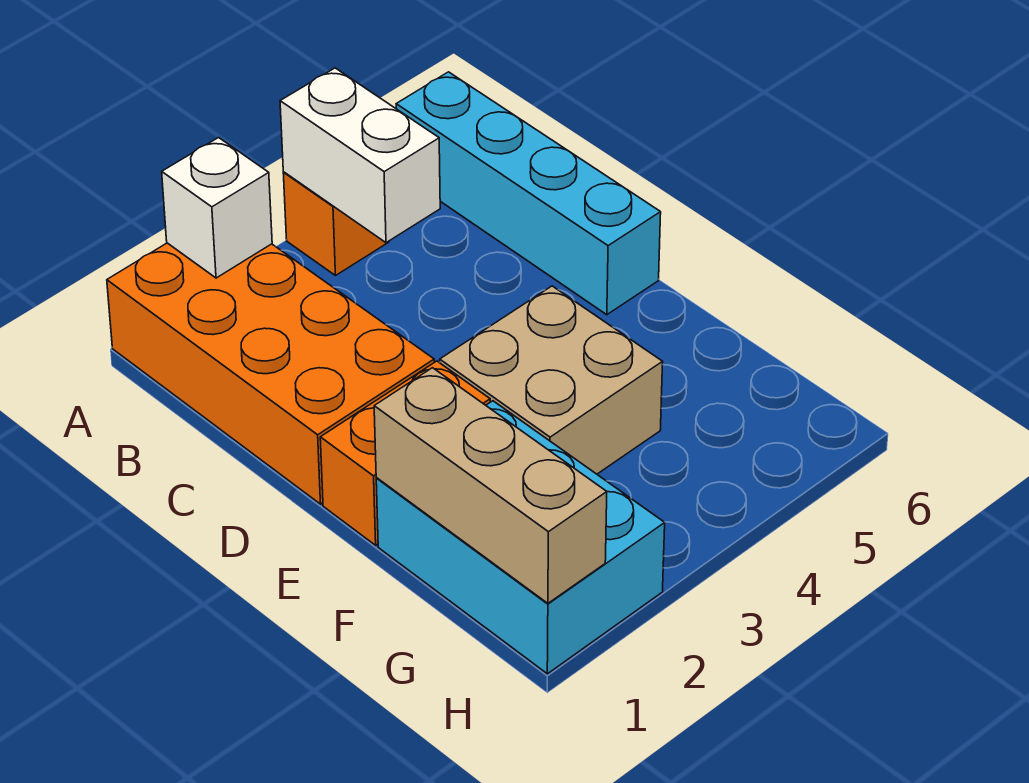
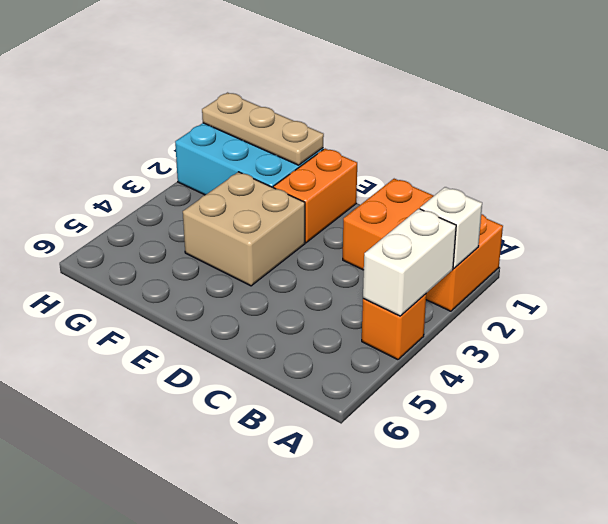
orange 2x4 brick [107,243,434,504] -> orange 2x3 brick [343,179,503,311]
white 1x2 brick [280,68,440,243] -> white 1x2 brick turned to [363,209,456,316]
cyan 1x4 brick [396,72,661,315] -> none
tan 1x3 brick [374,368,607,603] -> tan 1x3 plate [202,93,324,165]

